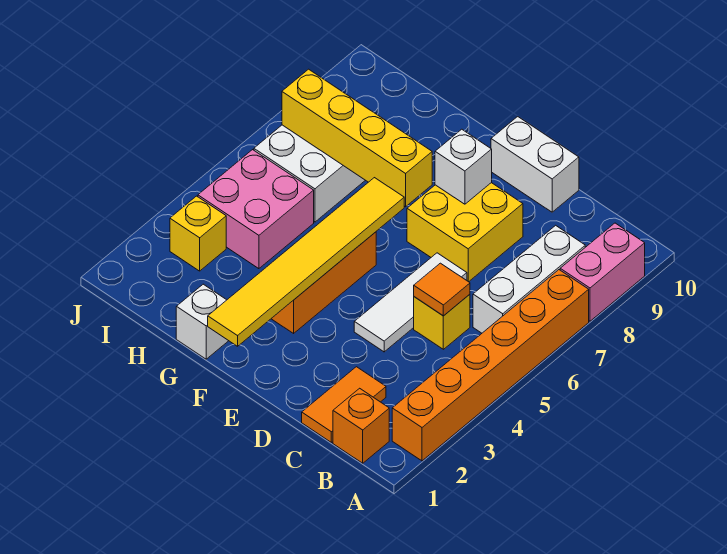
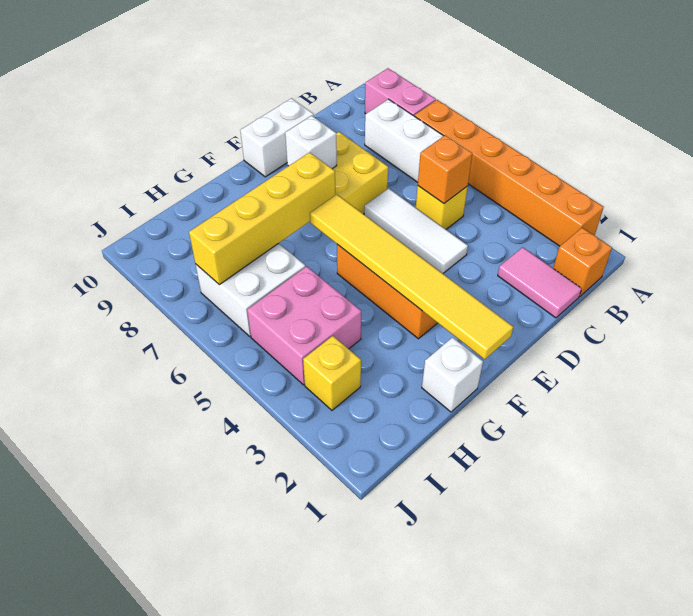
orange 1x2 tile [302,367,386,442] -> pink 1x2 tile [498,247,582,318]
orange 1x1 tile [414,263,470,316] -> orange 1x1 brick [418,135,473,204]

